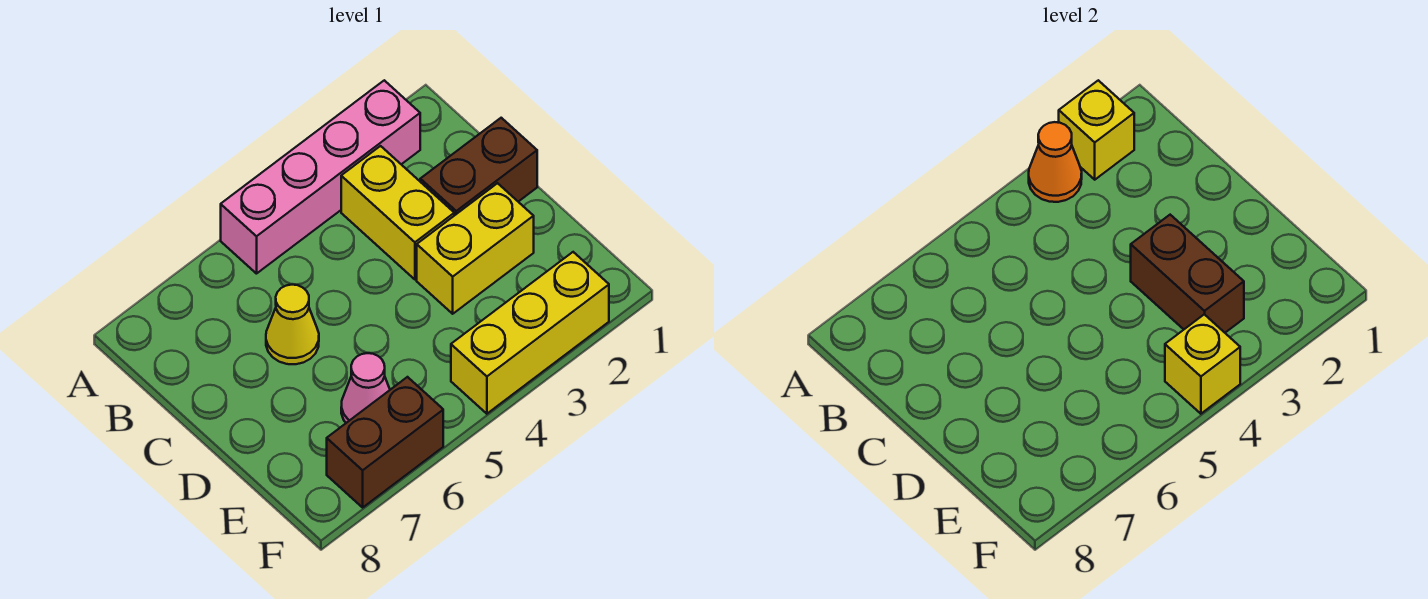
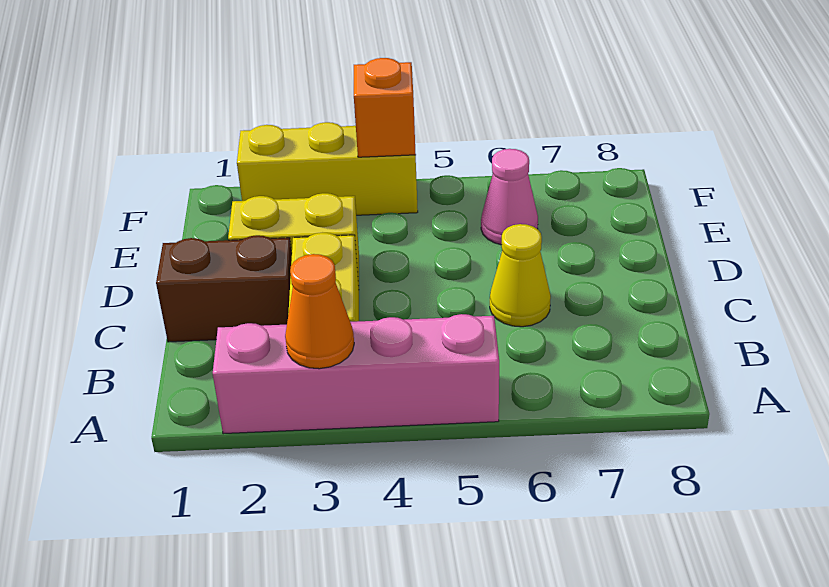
yellow 1x1 brick [1059,80,1134,180] -> none
brown 1x2 brick [1131,215,1244,333] -> none
yellow 1x1 brick [1165,314,1240,414] -> orange 1x1 brick [354,58,416,157]
brown 1x2 brick [327,377,443,507] -> none

